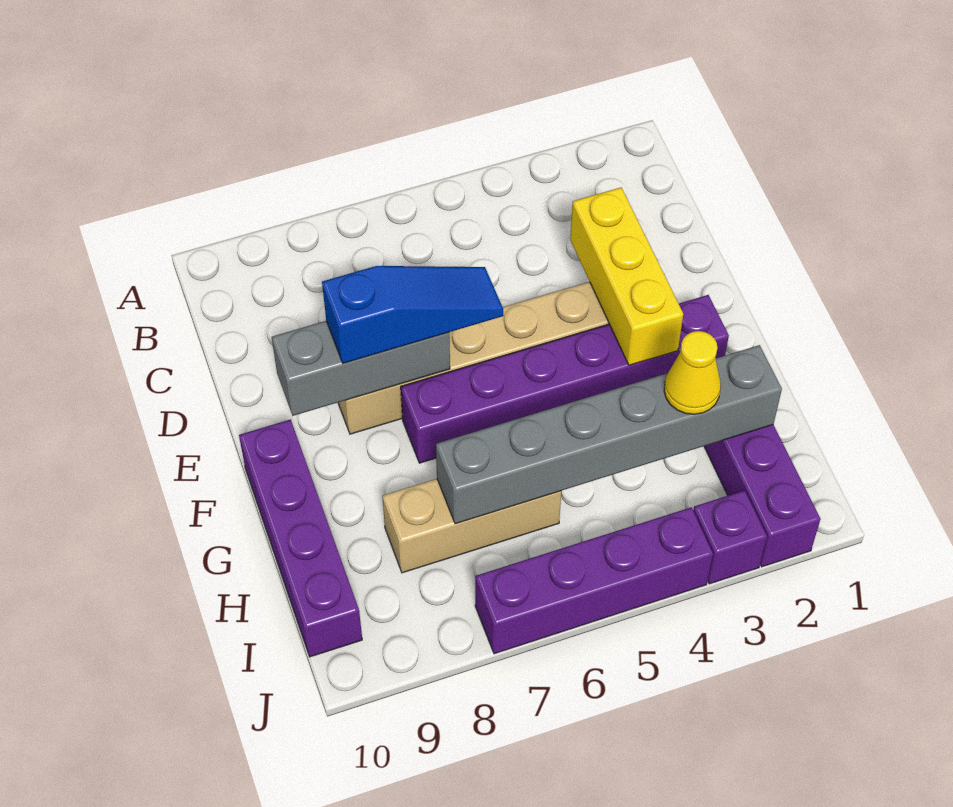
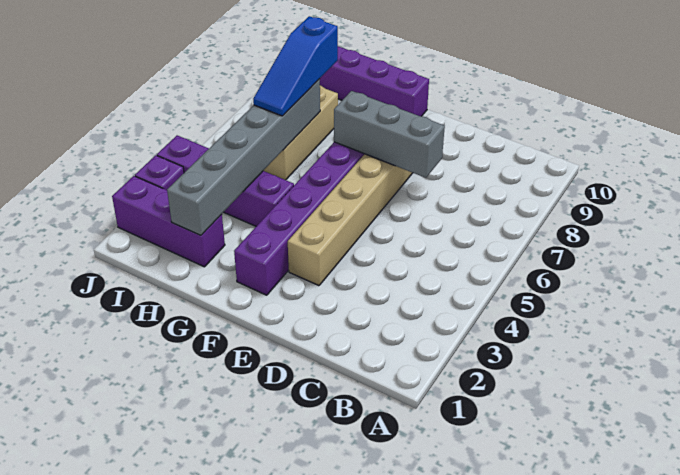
yellow 1x3 brick [570,188,683,365] -> none
blue 1x3 slope [322,266,503,363] -> blue 1x3 slope moved to [253,16,338,116]
grey 1x3 brick [272,321,450,416] -> grey 1x3 brick turned to [334,91,445,178]
yellow 1x1 cone [664,331,721,414] -> none
purple 1x4 brick [475,507,713,654] -> purple 1x4 brick turned to [157,135,294,226]

